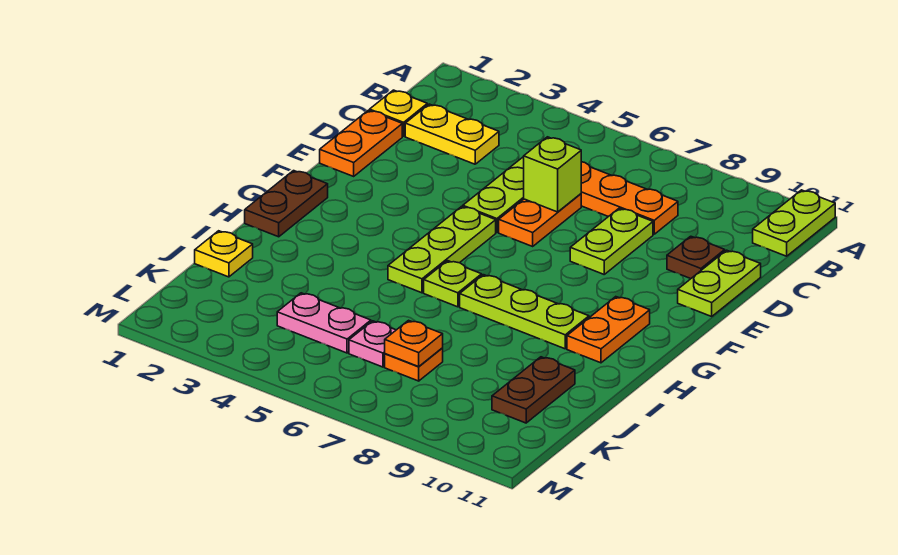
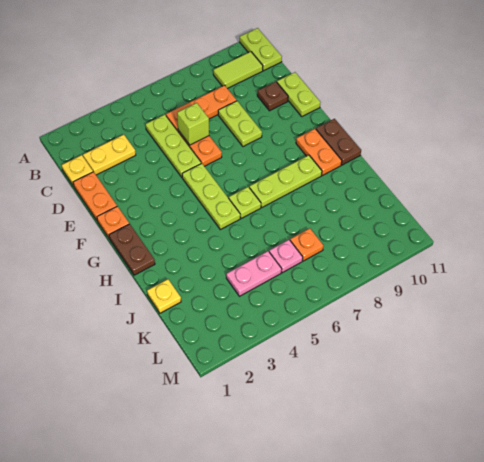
none -> lime 1x2 tile [213,52,263,89]
brown 1x2 plate [492,357,575,423] -> brown 1x2 plate moved to [316,119,361,165]
orange 1x1 plate [385,320,443,367] -> orange 1x1 plate moved to [97,206,129,239]

